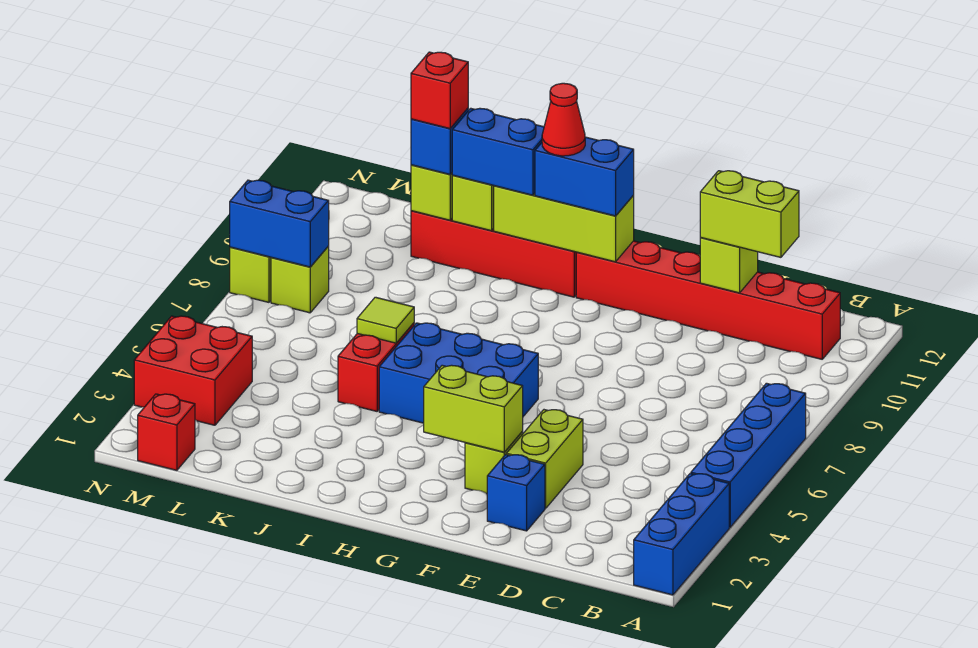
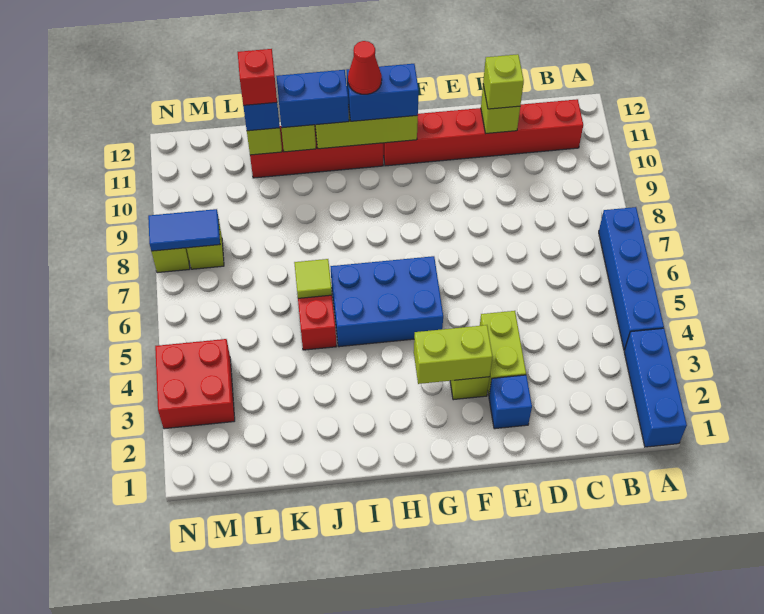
lime 1x2 brick [700,171,799,257] -> lime 1x1 brick [483,54,524,109]
red 1x1 brick [138,394,195,470] -> none
blue 1x2 brick [230,180,329,267] -> blue 1x2 tile [148,209,220,251]

